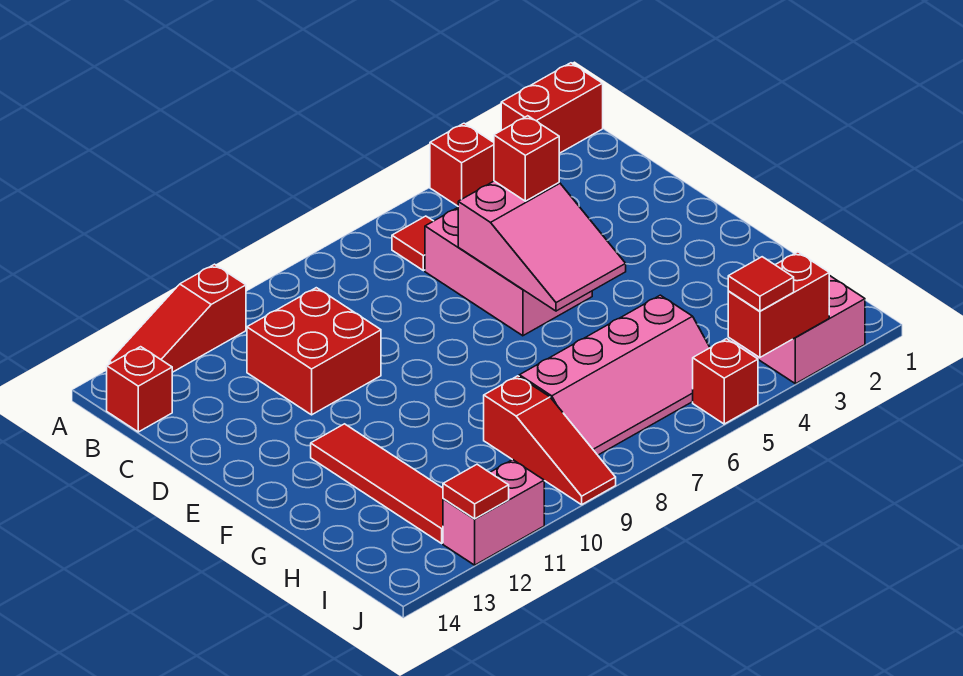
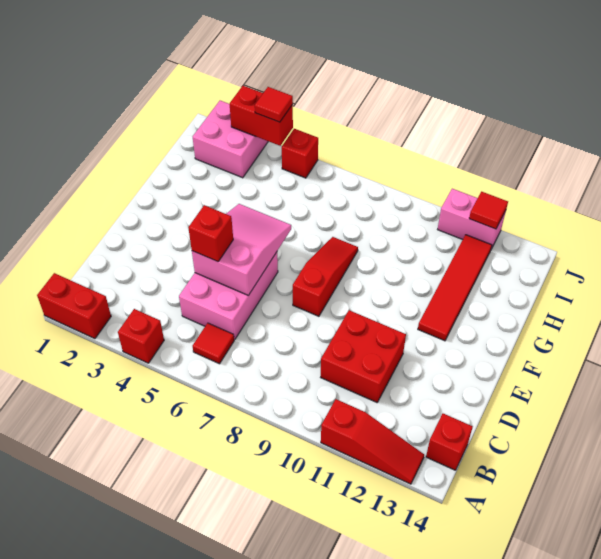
pink 2x4 slope [519,295,710,455] -> none
red 1x3 slope [484,376,616,505] -> red 1x3 slope moved to [293,237,358,316]

